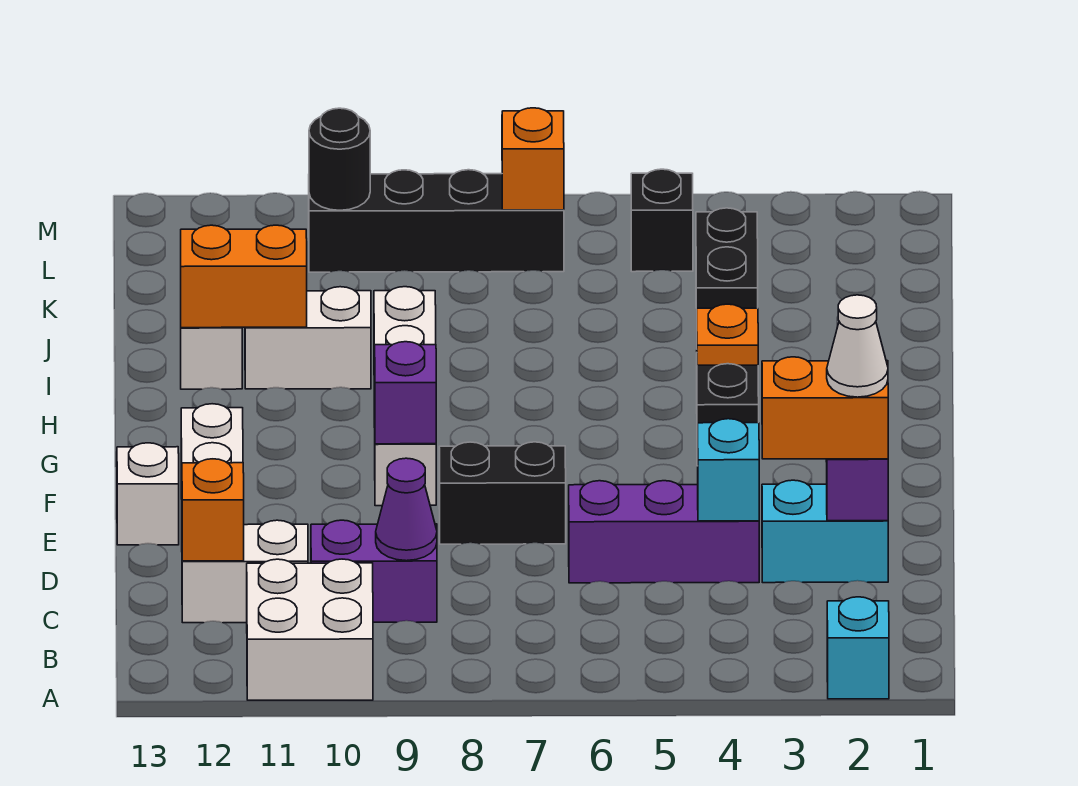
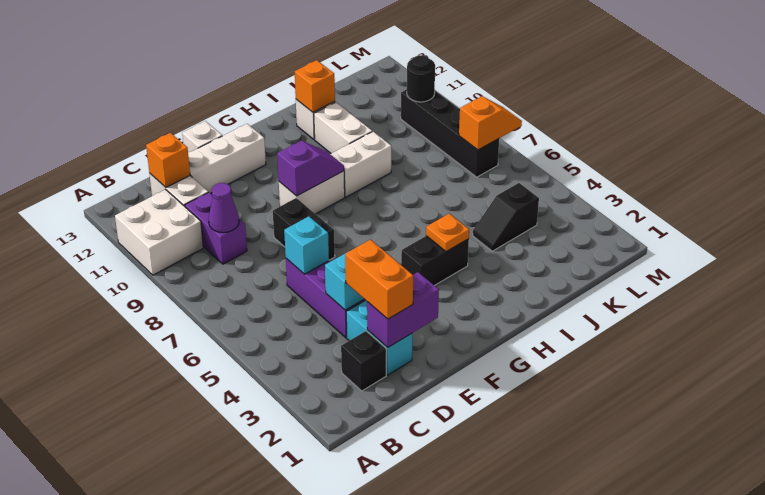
cyan 1x1 brick [827,597,889,699] -> cyan 1x1 brick moved to [284,216,329,274]
white 1x1 cone [827,295,888,397] -> none
orange 1x2 brick [181,225,307,328] -> orange 1x1 brick [295,60,335,112]
black 1x2 brick [696,208,758,349] -> black 1x2 slope [473,183,539,251]
black 1x1 brick [631,169,693,272] -> black 1x1 brick moved to [341,331,386,391]

